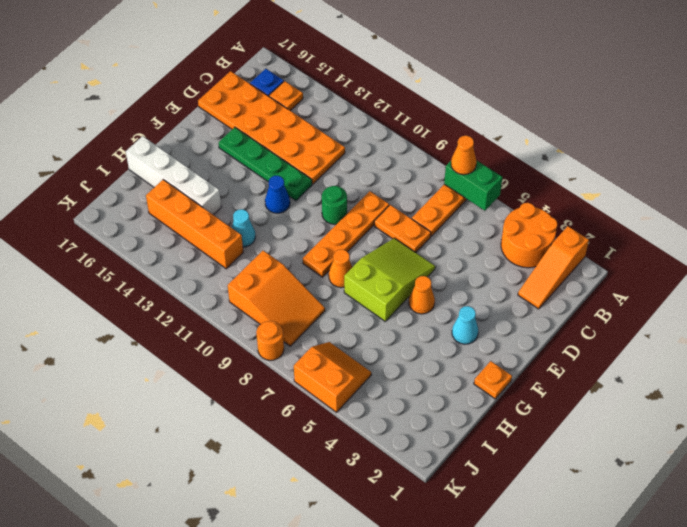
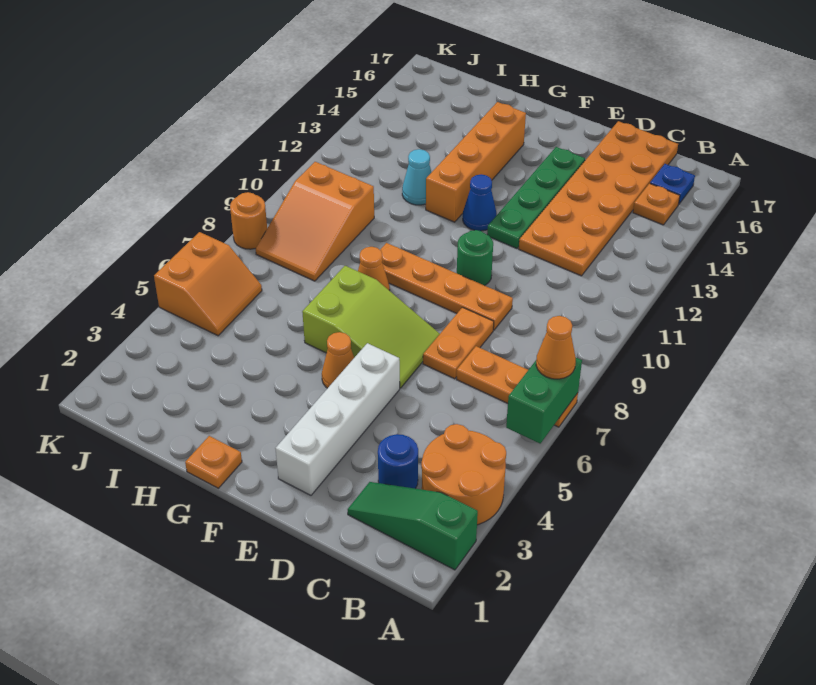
orange 1x3 slope [518,226,589,309] -> green 1x3 slope [348,482,478,570]
none -> blue 1x1 round brick [378,434,418,489]
cyan 1x1 cone [452,306,478,344] -> none
white 1x4 brick [126,136,221,215] -> white 1x4 brick moved to [275,343,400,495]
orange 1x4 brick [146,180,243,269] -> orange 1x4 brick moved to [426,102,526,222]

